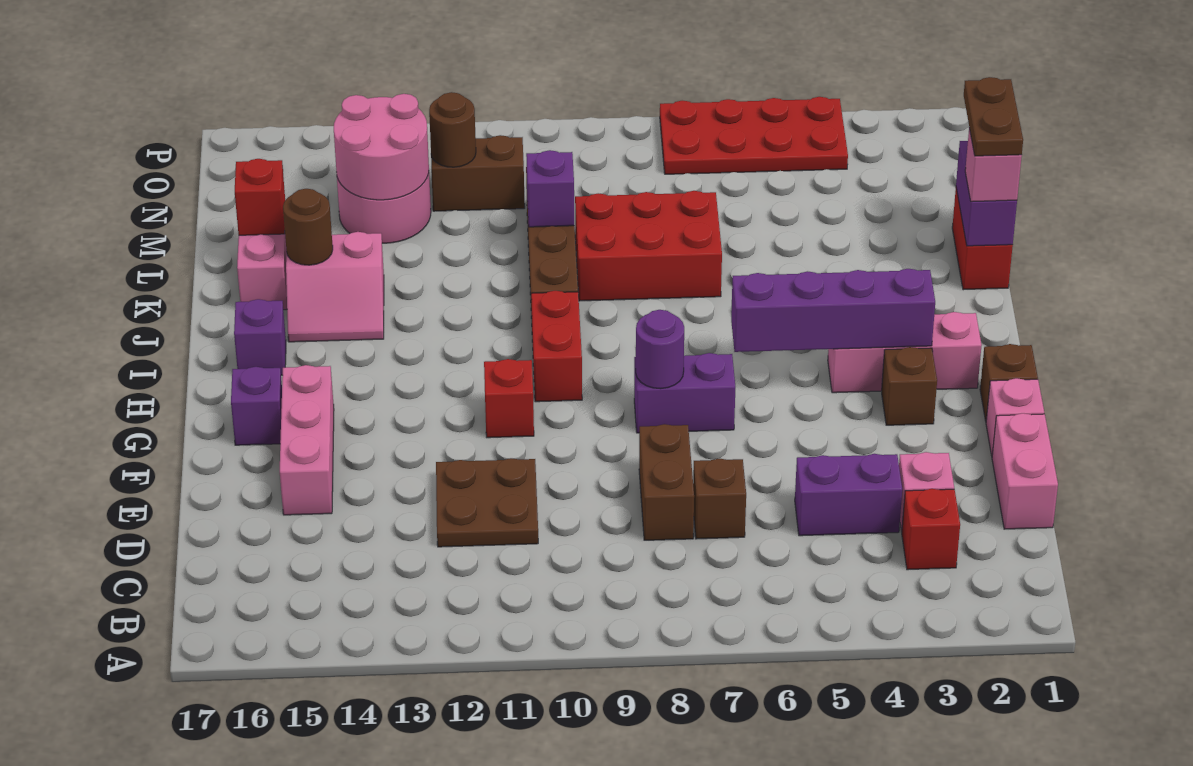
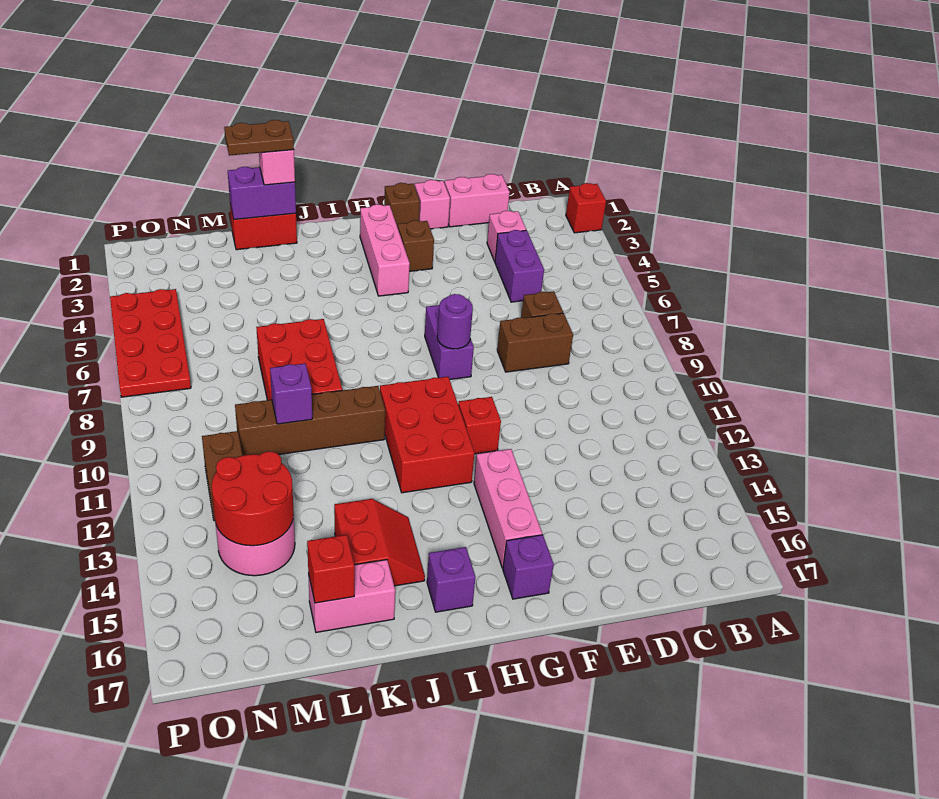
red 1x1 brick [902,489,960,570] -> red 1x1 brick moved to [566,183,606,233]
brown 2x2 plate [436,458,538,547] -> none
pink 1x3 brick [280,365,334,515] -> pink 1x3 brick turned to [474,449,542,568]
purple 1x4 brick [731,269,935,352] -> none
red 1x2 brick [531,291,582,402] -> red 2x3 brick [380,377,475,493]
pink 2x2 slope [286,232,384,342] -> red 2x2 slope [334,499,425,586]
brown 1x1 round brick [283,189,333,265] -> none
pink 2x2 round brick [334,94,429,200] -> red 2x2 round brick [212,451,294,546]
brown 1x1 round brick [429,92,476,167] -> none

